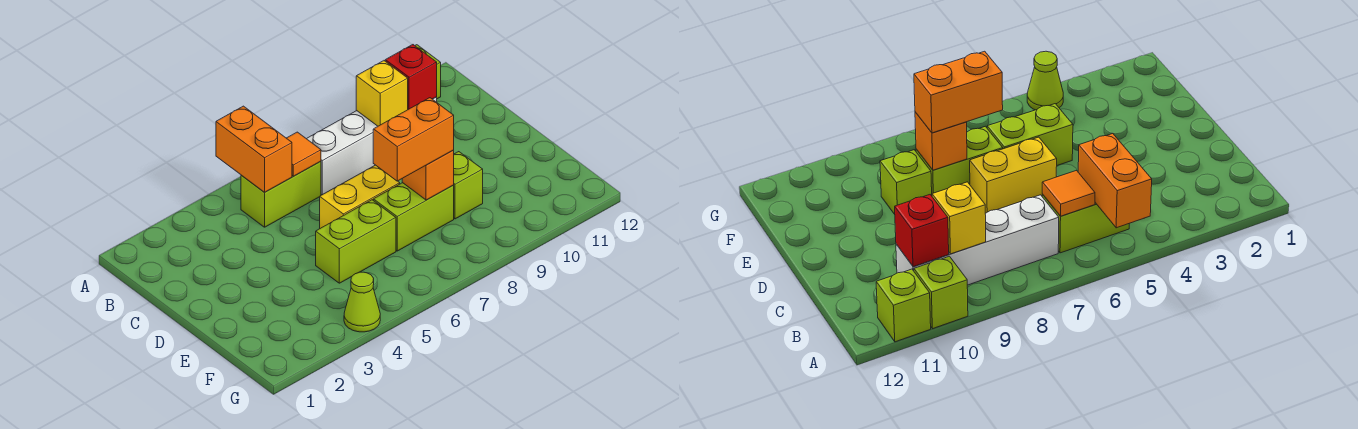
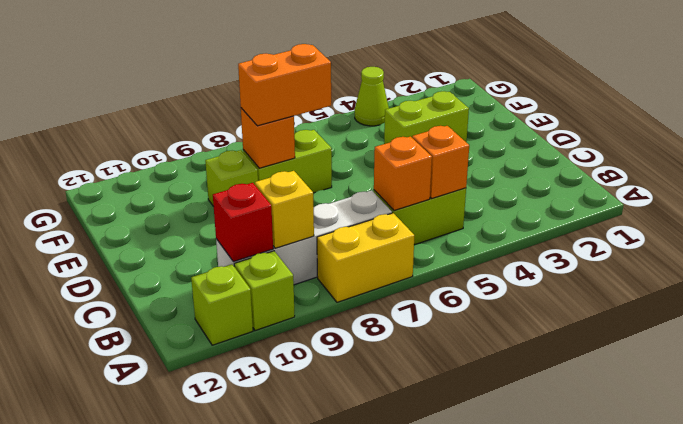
orange 1x2 brick [216,106,292,192] -> orange 1x1 brick [412,126,469,198]
orange 1x1 tile [287,132,321,176] -> orange 1x1 brick [374,136,432,211]
yellow 1x2 brick [320,165,400,228] -> yellow 1x2 brick moved to [317,213,414,302]
lime 1x2 brick [316,200,396,283] -> lime 1x2 brick moved to [384,91,469,144]

